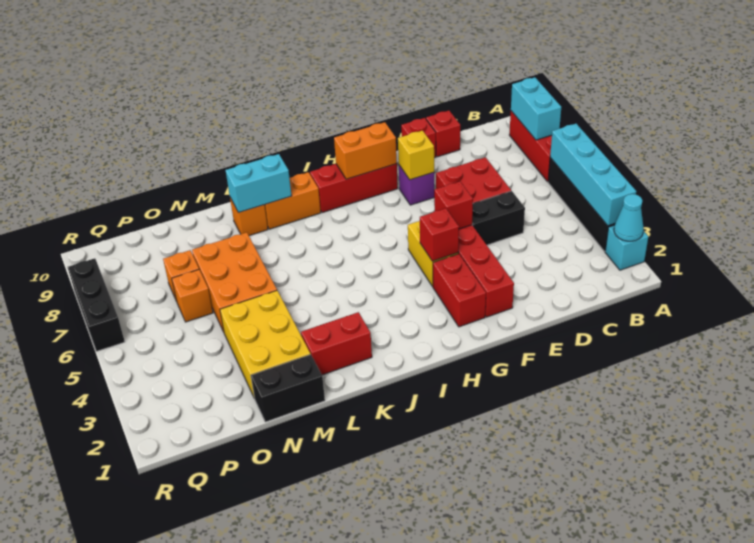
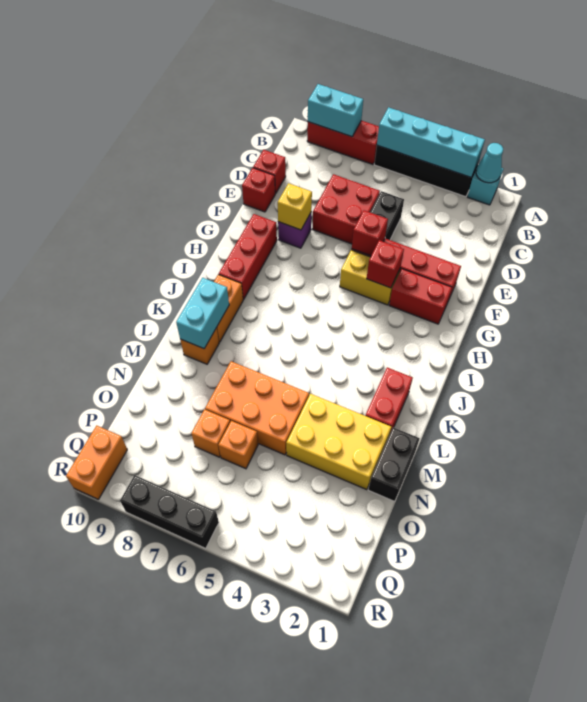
orange 1x2 brick [334,122,397,179] -> orange 1x2 brick moved to [66,426,127,499]

